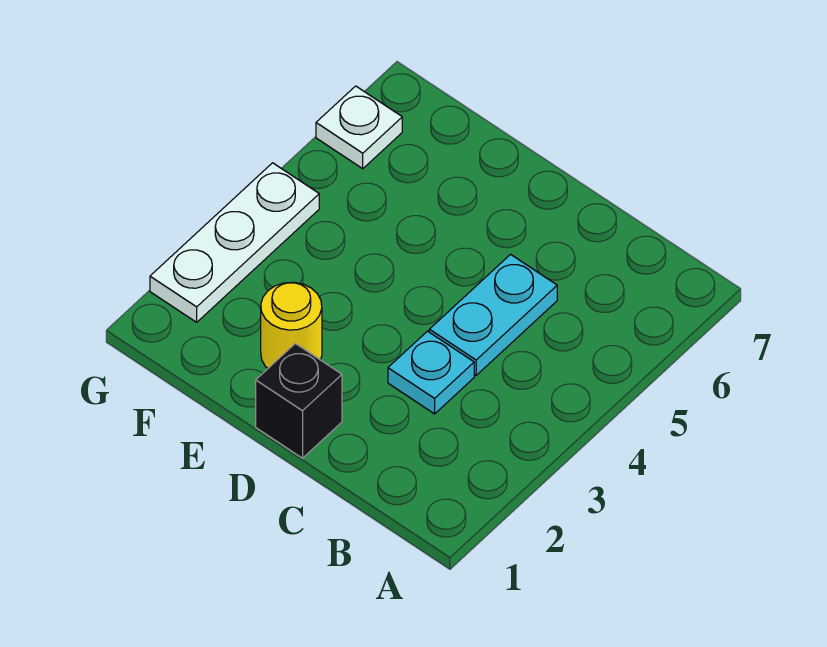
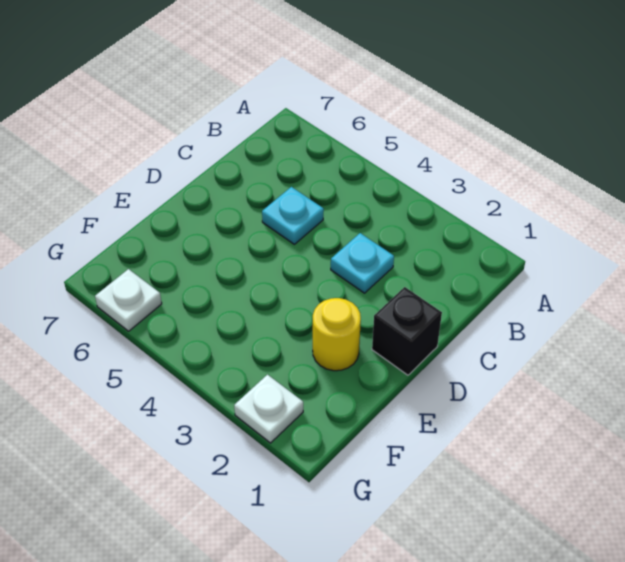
cyan 1x2 plate [429,254,557,375] -> cyan 1x1 plate [262,187,324,244]
white 1x3 plate [150,163,319,322] -> white 1x1 plate [234,375,303,443]

